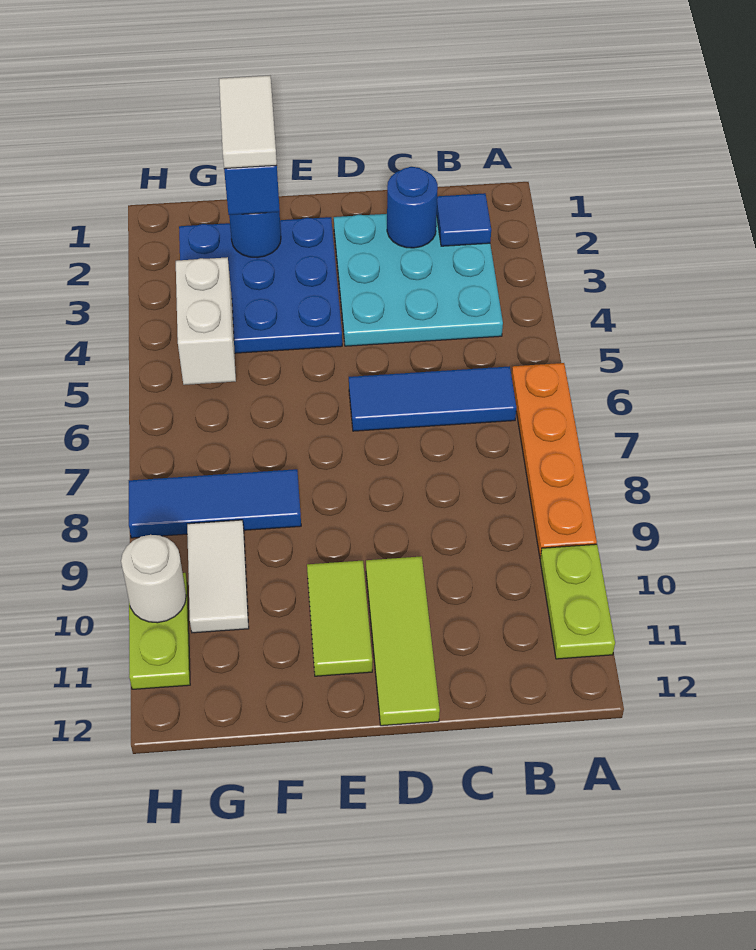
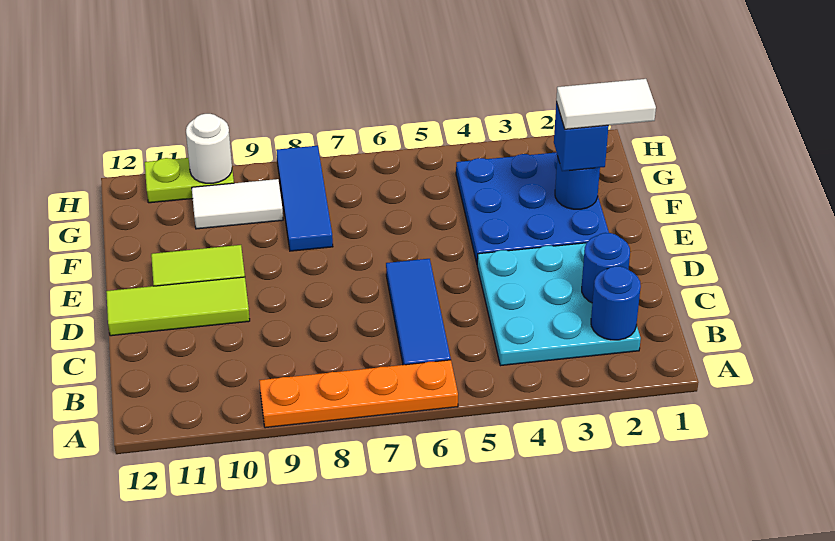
lime 1x2 plate [540,544,615,659] -> none
blue 1x1 tile [437,193,491,246] -> blue 1x1 round brick [591,266,641,340]
white 1x2 brick [176,257,236,385] -> none

